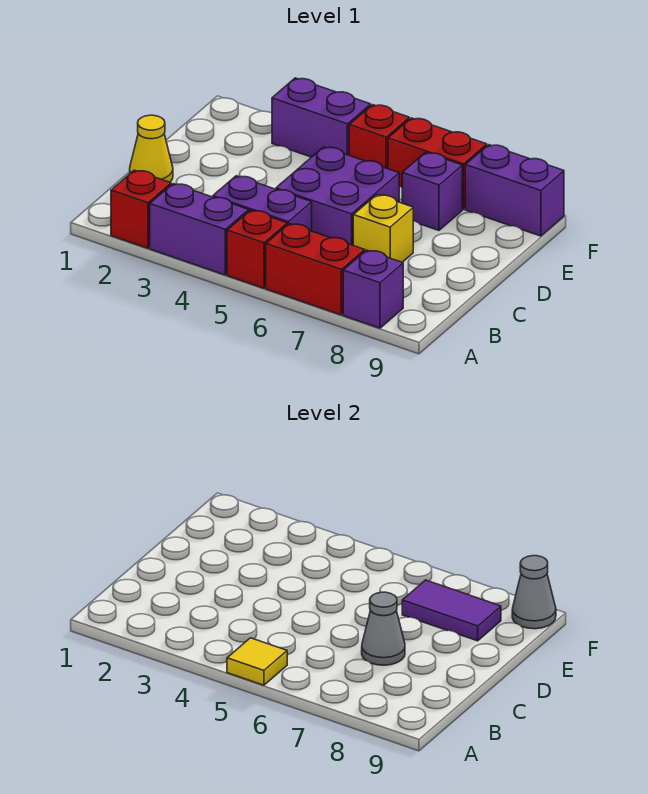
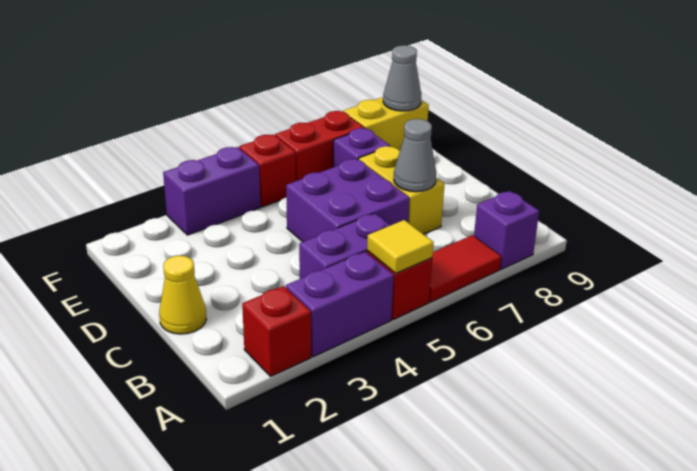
red 1x2 brick [266,224,365,315] -> red 1x2 tile [429,235,501,302]
yellow 1x1 brick [353,195,413,262] -> yellow 1x2 brick [359,146,445,234]
purple 1x2 tile [402,580,501,641] -> none
purple 1x2 brick [465,145,564,236] -> yellow 1x2 brick [343,97,429,150]

